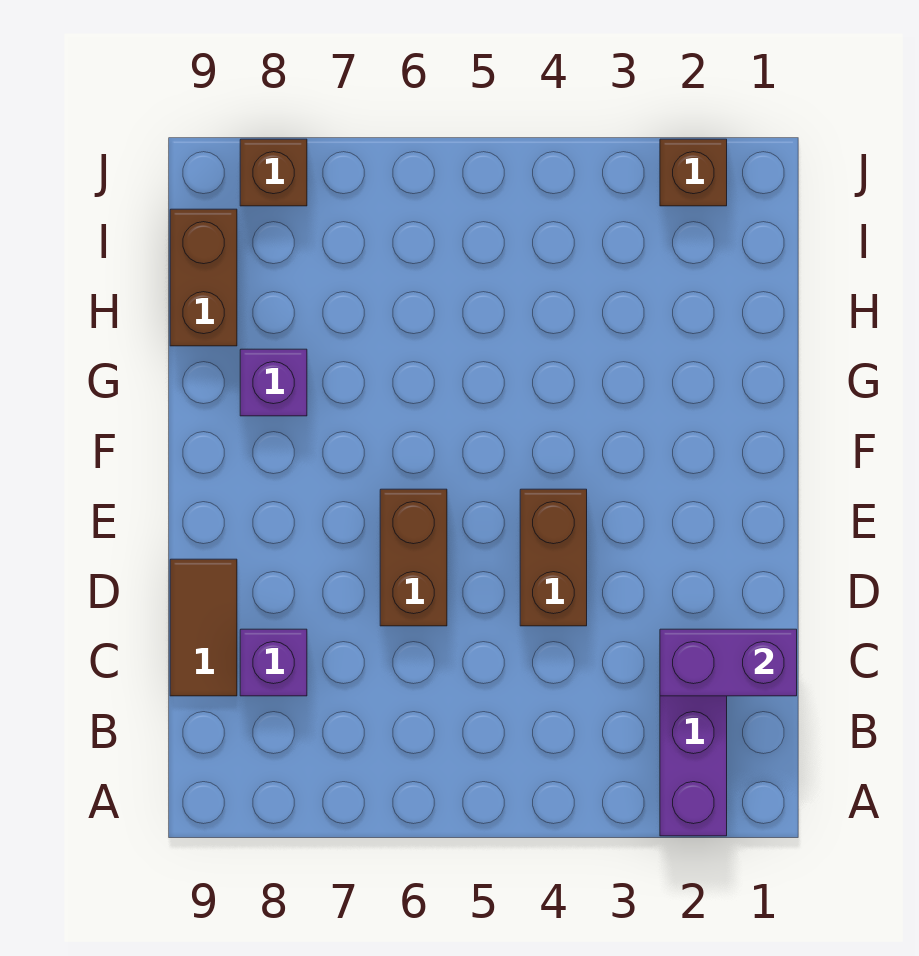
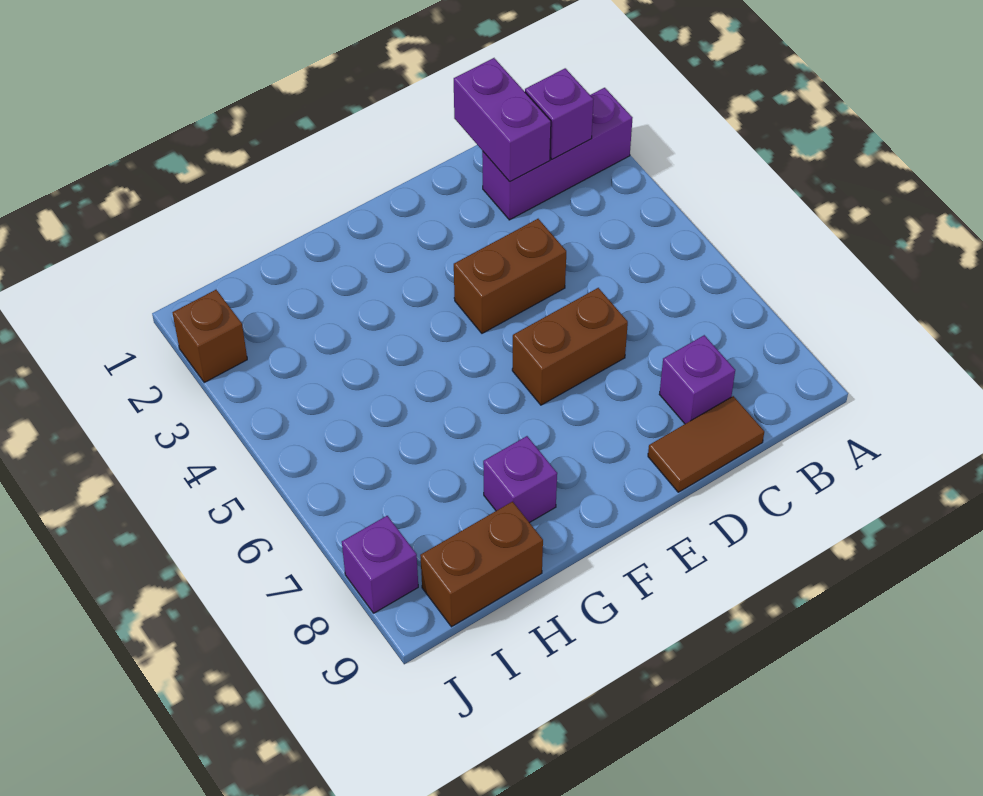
none -> purple 1x1 brick [525,68,594,159]
brown 1x1 brick [240,139,307,206] -> purple 1x1 brick [342,516,418,613]

